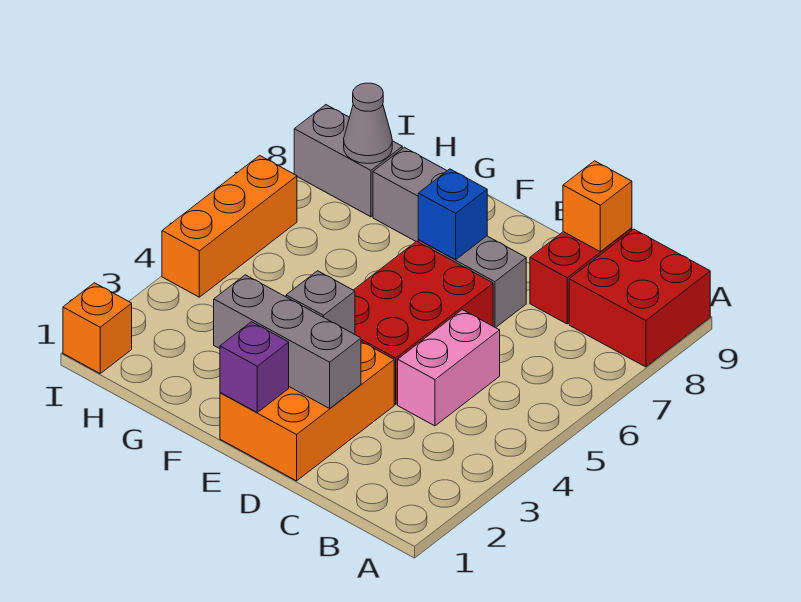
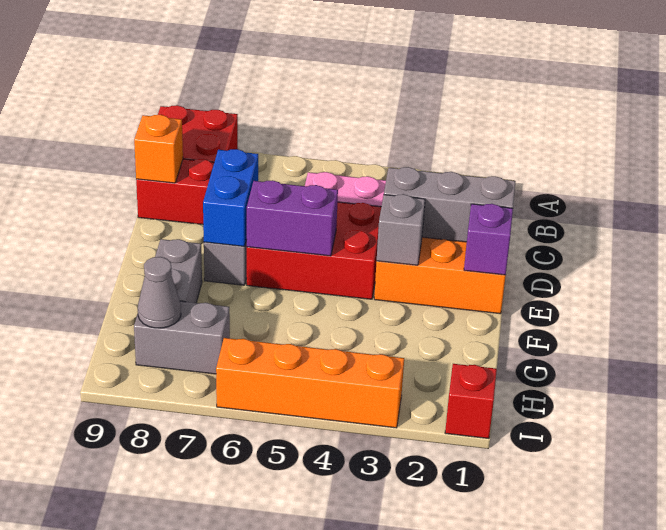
grey 1x3 brick [214,275,361,408] -> grey 1x3 brick turned to [384,167,516,242]
none -> purple 1x2 brick [247,180,338,256]
blue 1x1 brick [418,169,487,260] -> blue 1x2 brick [203,149,258,246]
grey 1x2 brick [294,105,402,217] -> grey 1x2 brick turned to [134,301,230,374]
orange 1x1 brick [63,283,132,373] -> red 1x1 brick [445,364,497,438]
orange 1x3 brick [162,156,297,297] -> orange 1x4 brick [216,338,404,428]

